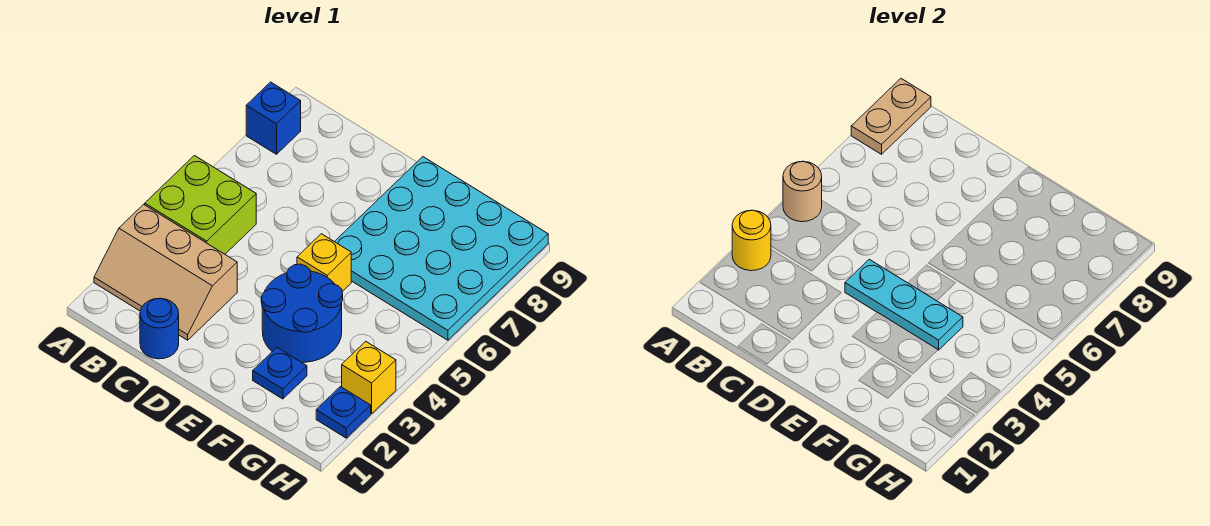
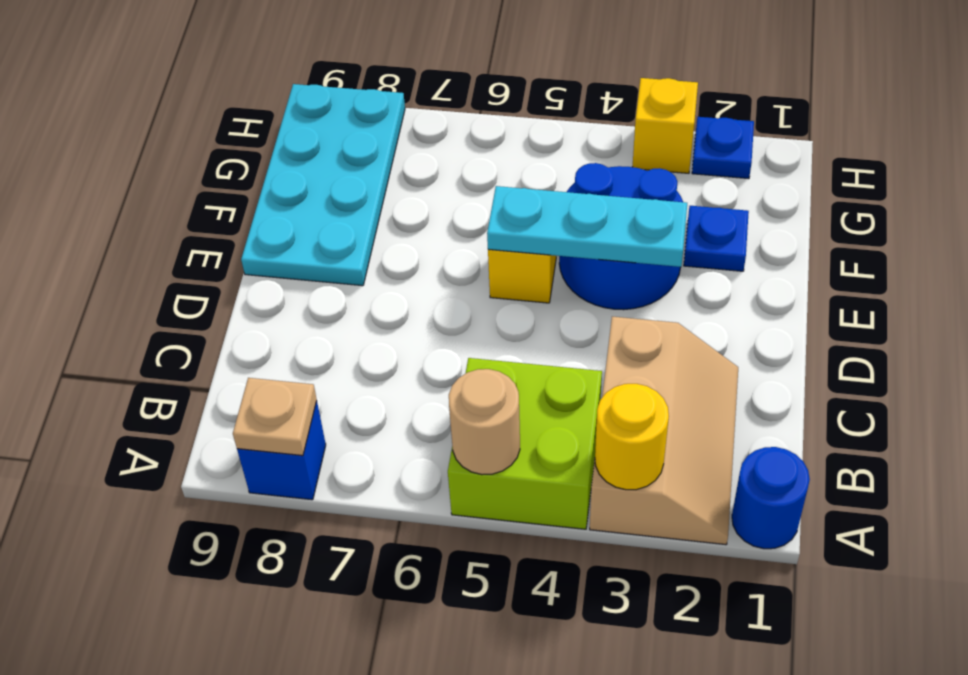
tan 1x2 plate [851,79,931,154] -> tan 1x1 plate [233,378,317,456]
blue 1x1 round brick [140,298,179,359] -> blue 1x1 round brick moved to [732,447,810,549]
cyan 1x3 plate [845,259,963,350] -> cyan 1x3 plate turned to [487,186,687,267]
cyan 4x4 plate [335,157,548,340] -> cyan 2x4 plate [241,84,405,286]

